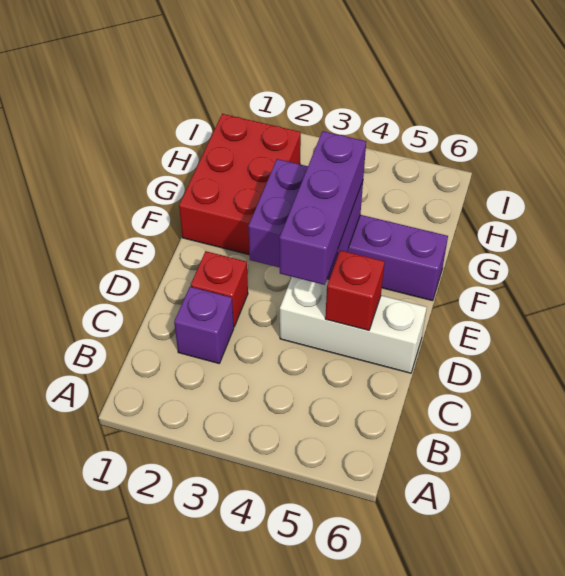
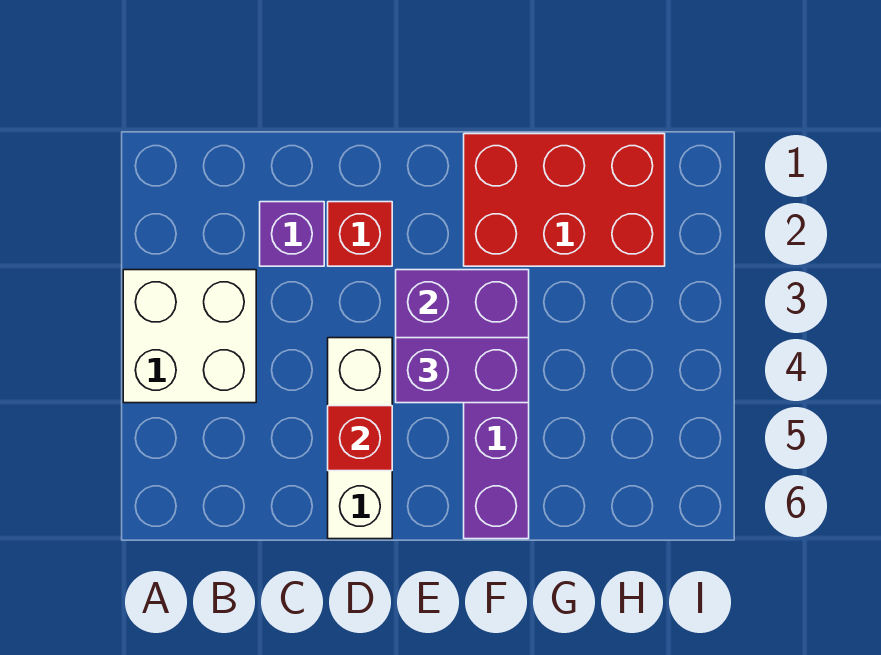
none -> white 2x2 brick [123,270,256,403]
purple 1x3 brick [280,131,366,285] -> purple 1x2 brick [396,338,529,403]

